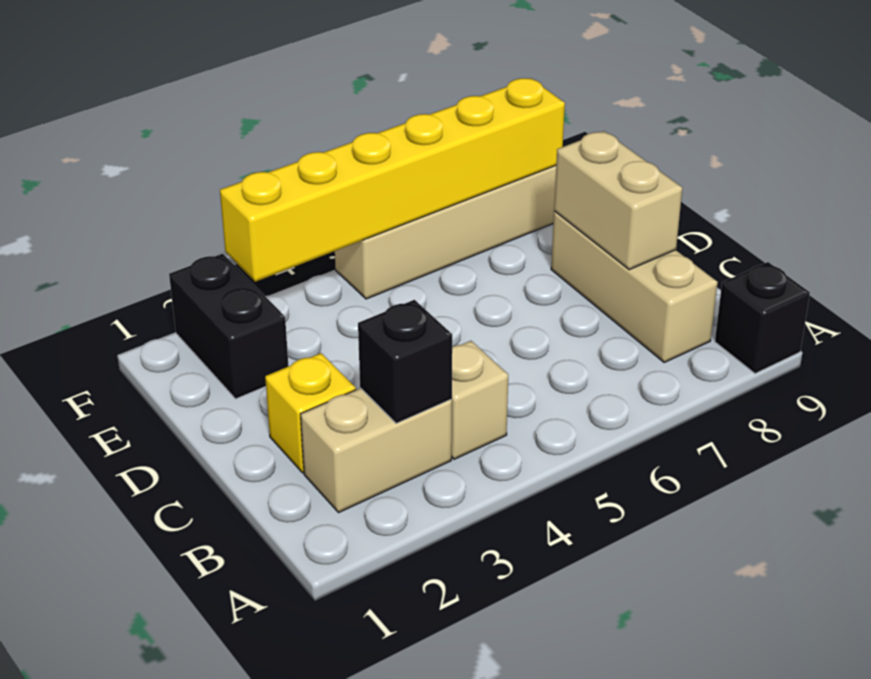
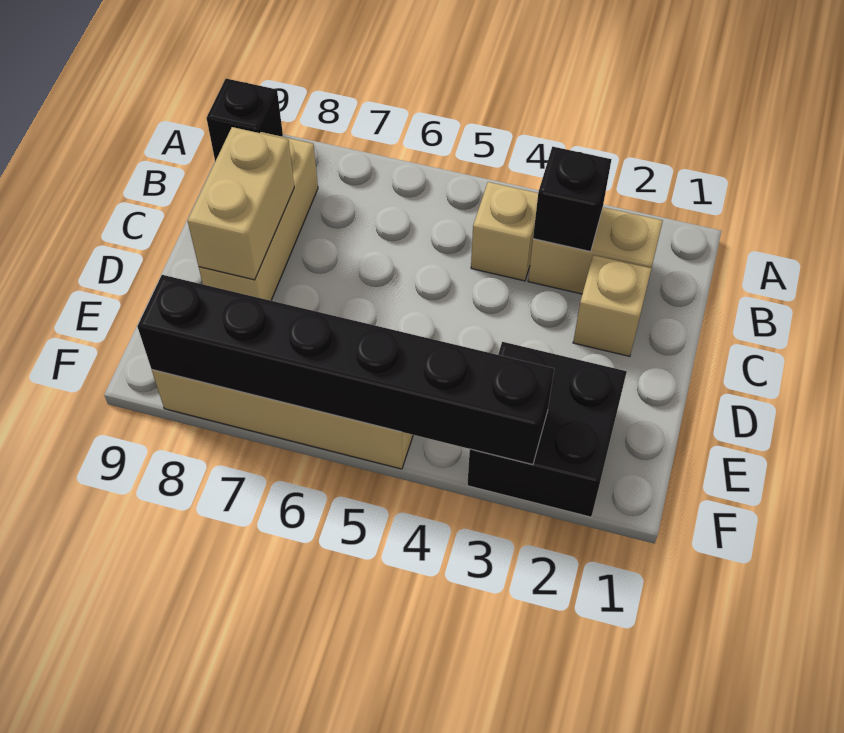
yellow 1x1 brick [265,353,356,473] -> tan 1x1 brick [573,255,651,356]
black 1x2 brick [169,254,288,399] -> black 2x2 brick [467,342,627,517]
yellow 1x6 brick [220,78,565,282] -> black 1x6 brick [137,275,554,465]

